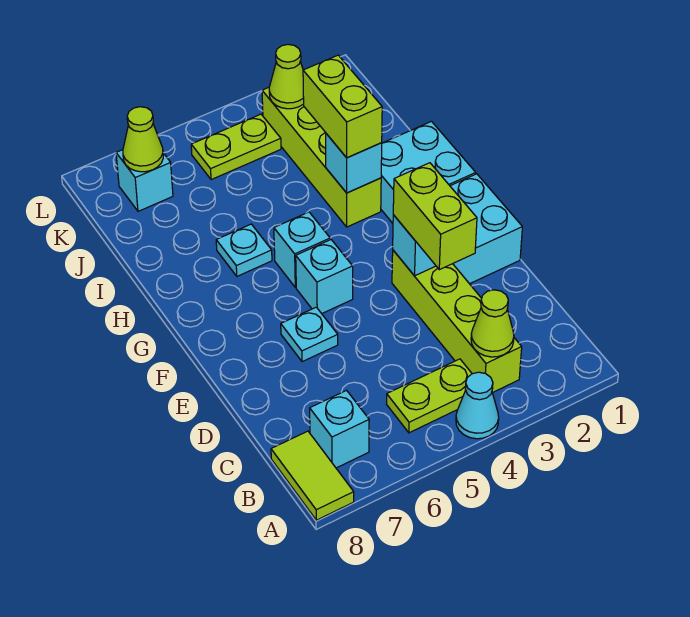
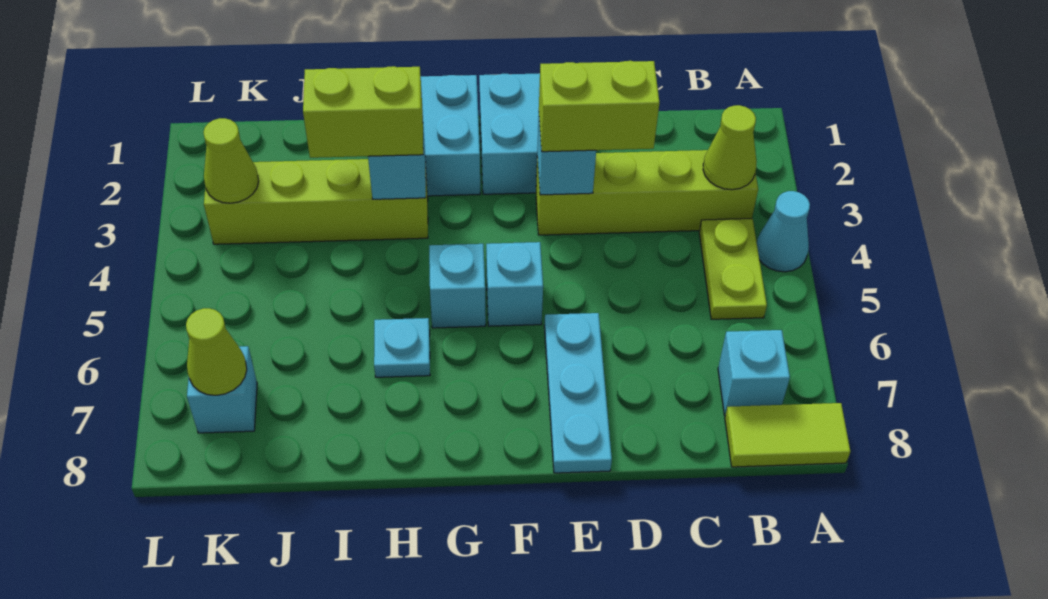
cyan 1x1 plate [281,307,338,362] -> cyan 1x3 plate [544,313,612,473]
lime 1x2 plate [191,114,281,180] -> none

